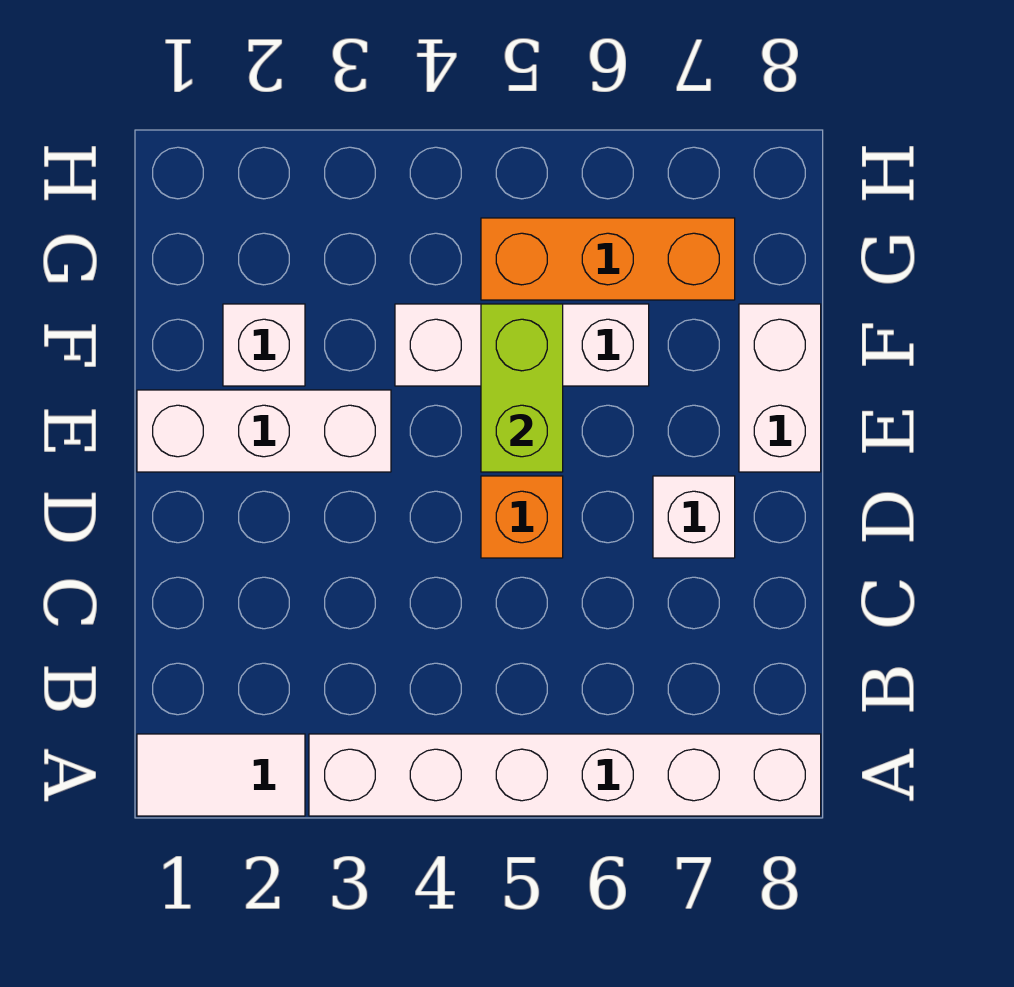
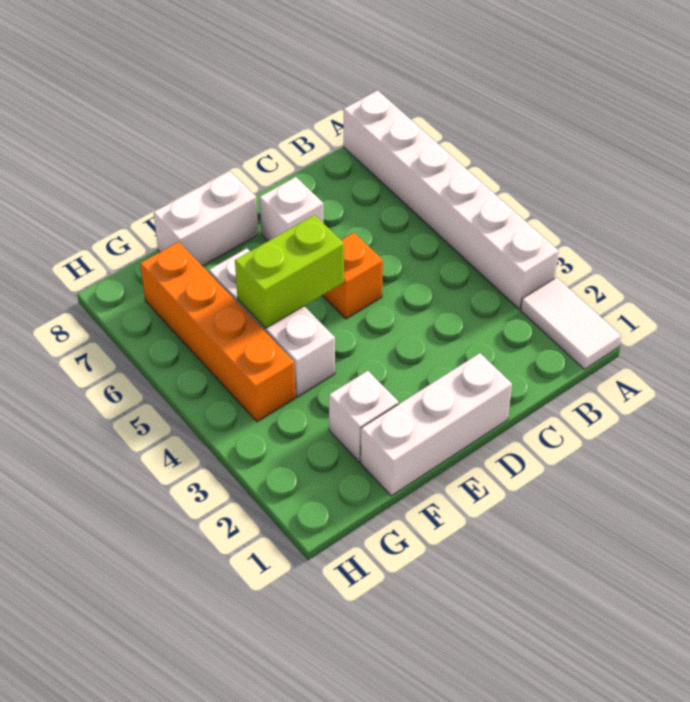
white 1x3 brick [137,390,391,472] -> white 1x3 brick turned to [361,353,512,496]
orange 1x3 brick [481,218,735,300] -> orange 1x4 brick [140,242,295,422]

